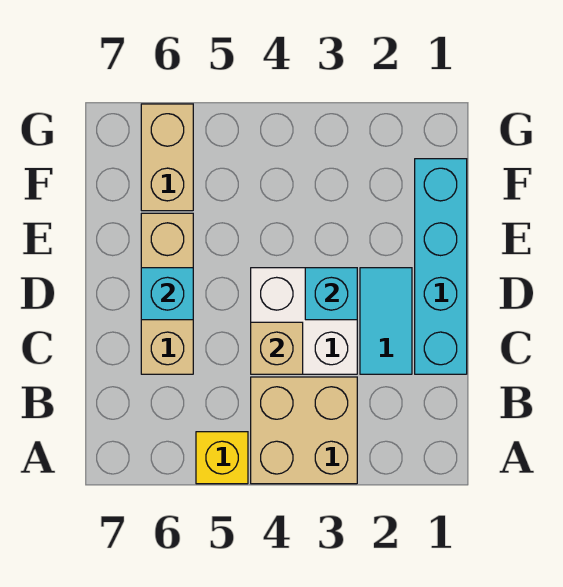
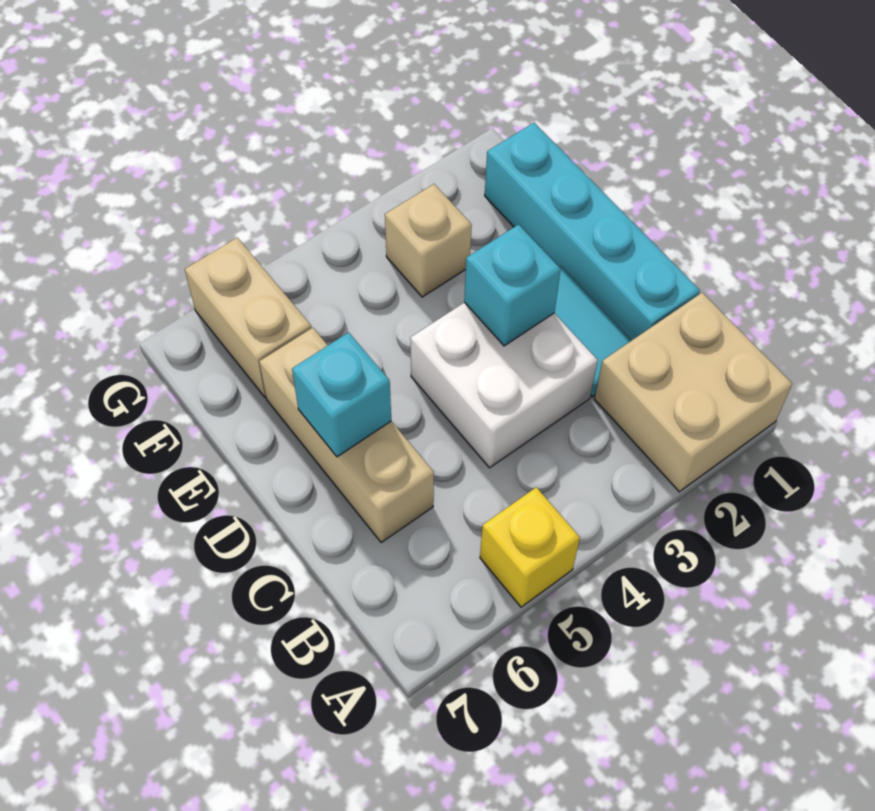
tan 2x2 brick [251,377,357,484] -> tan 2x2 brick moved to [595,293,792,492]
tan 1x1 brick [251,322,303,374] -> tan 1x1 brick moved to [385,184,472,297]

